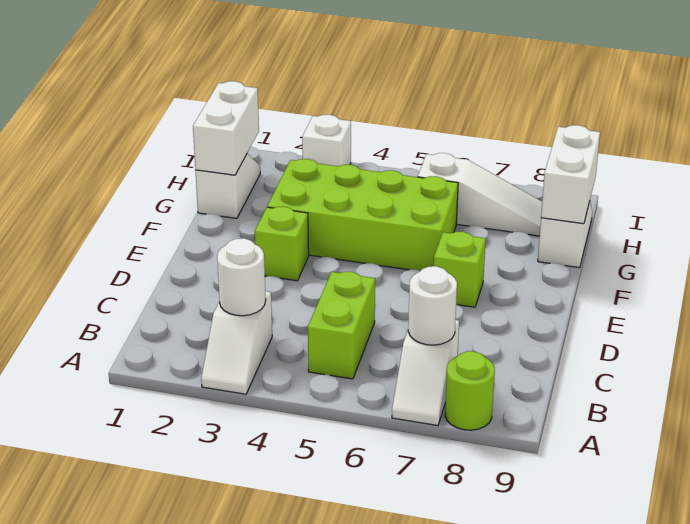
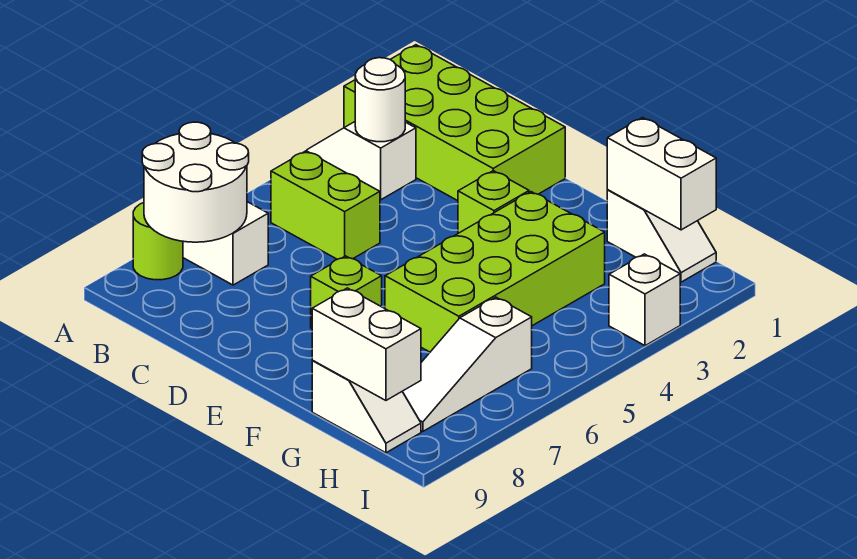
none -> lime 2x4 brick [344,45,565,201]
white 1x1 round brick [408,266,457,345] -> white 2x2 round brick [142,122,249,242]

